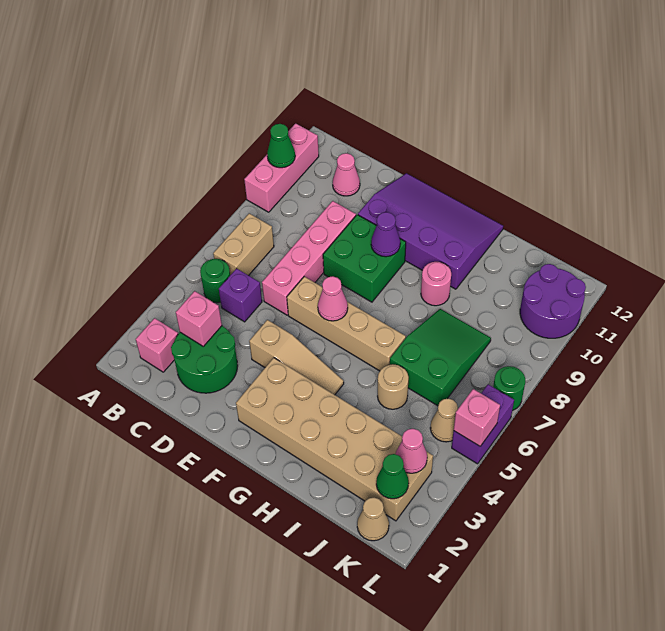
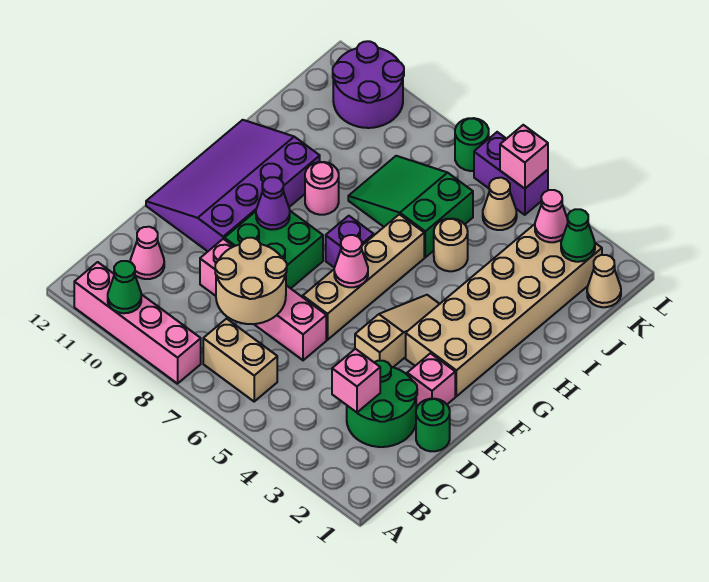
pink 1x3 brick [244,123,319,212] -> pink 1x4 brick [74,262,201,384]
pink 1x1 brick [136,318,178,372] -> pink 1x1 brick moved to [407,353,455,406]
green 1x1 round brick [200,259,230,303] -> green 1x1 round brick moved to [416,399,450,451]
purple 1x1 brick [219,268,262,322] -> purple 1x1 brick moved to [326,216,374,268]
none -> tan 2x2 round brick [215,238,287,324]

